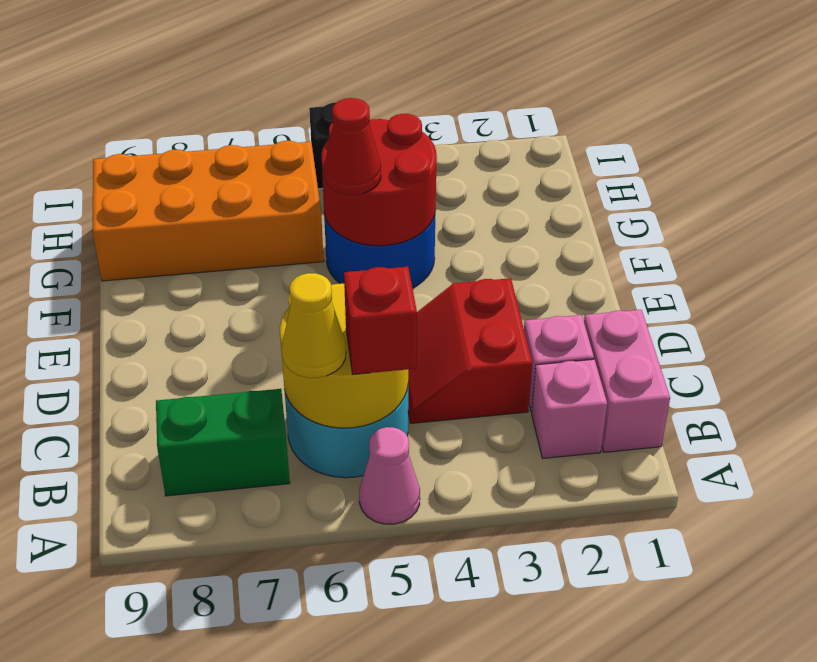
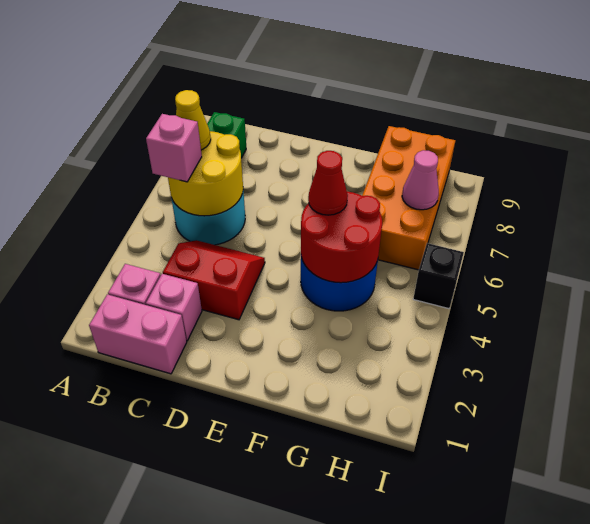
pink 1x1 cone [359,427,420,524] -> pink 1x1 cone moved to [402,150,439,210]
red 1x1 brick [344,267,417,374] -> pink 1x1 brick [146,114,202,182]

